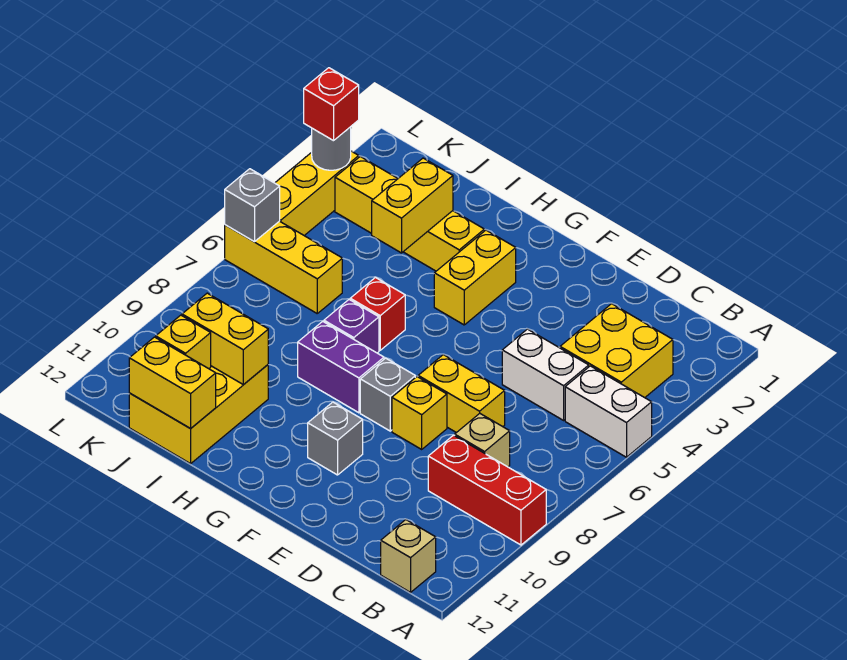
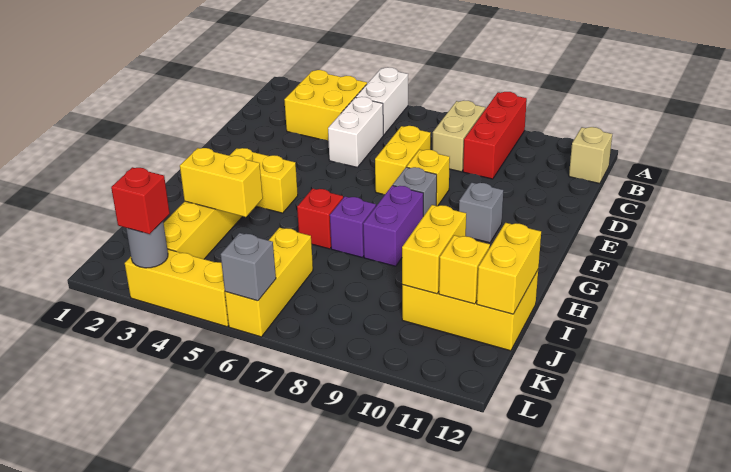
tan 1x1 brick [455,413,510,467] -> tan 1x2 brick [433,101,485,172]

